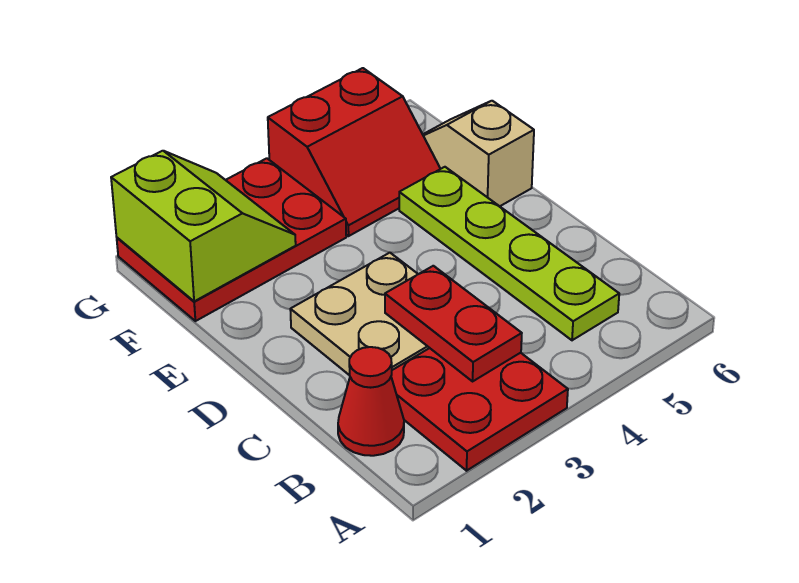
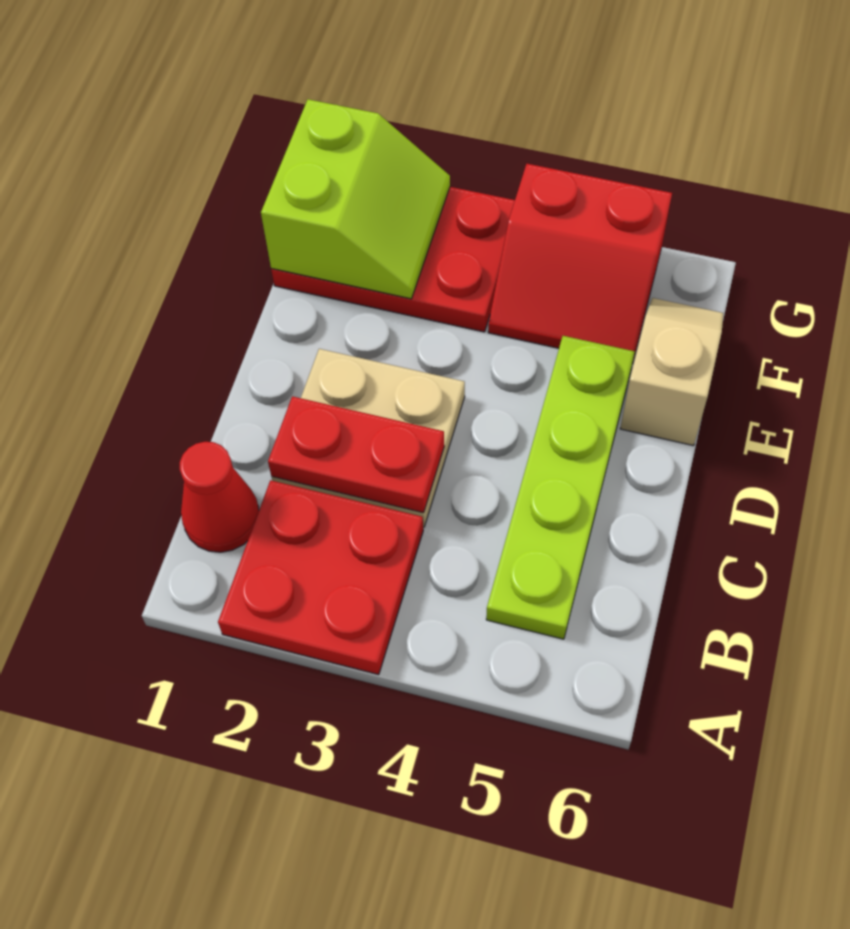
red 1x2 plate [385,266,522,381] -> red 1x2 plate turned to [268,396,444,513]

